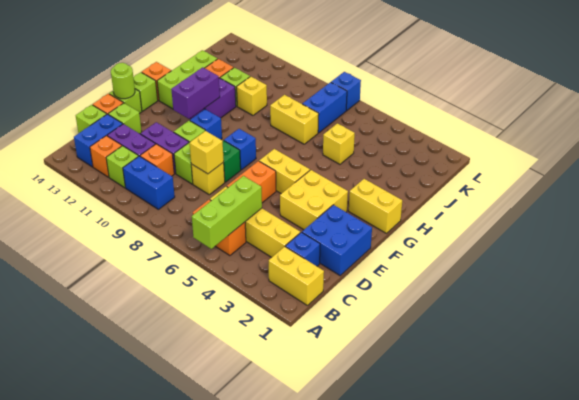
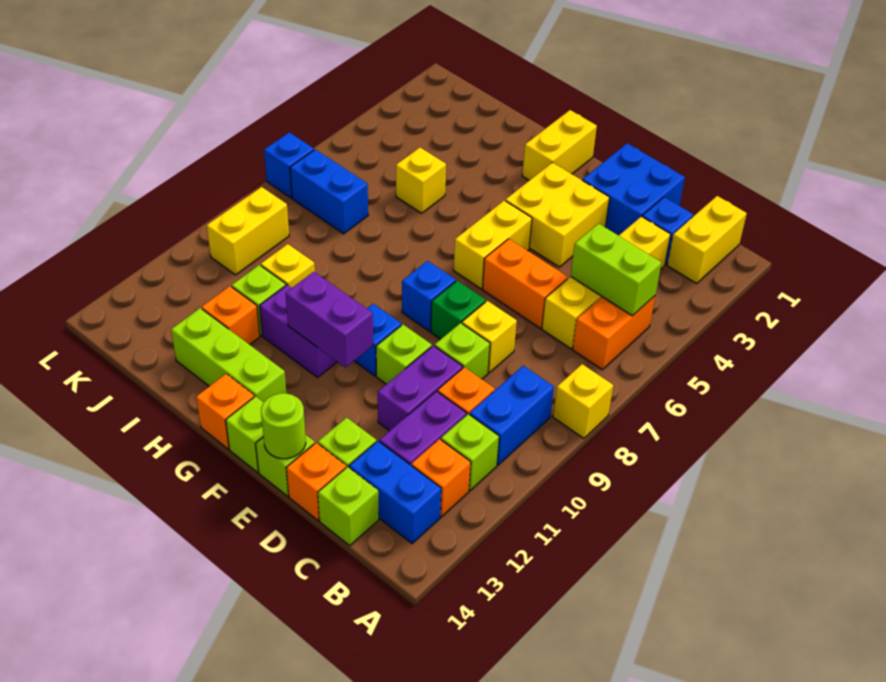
lime 1x3 brick [192,176,262,249] -> lime 1x2 brick [571,223,661,316]
yellow 1x1 brick [190,131,224,174] -> yellow 1x1 brick moved to [553,364,613,438]
yellow 1x2 brick [270,95,319,144] -> yellow 1x2 brick moved to [207,187,289,275]

